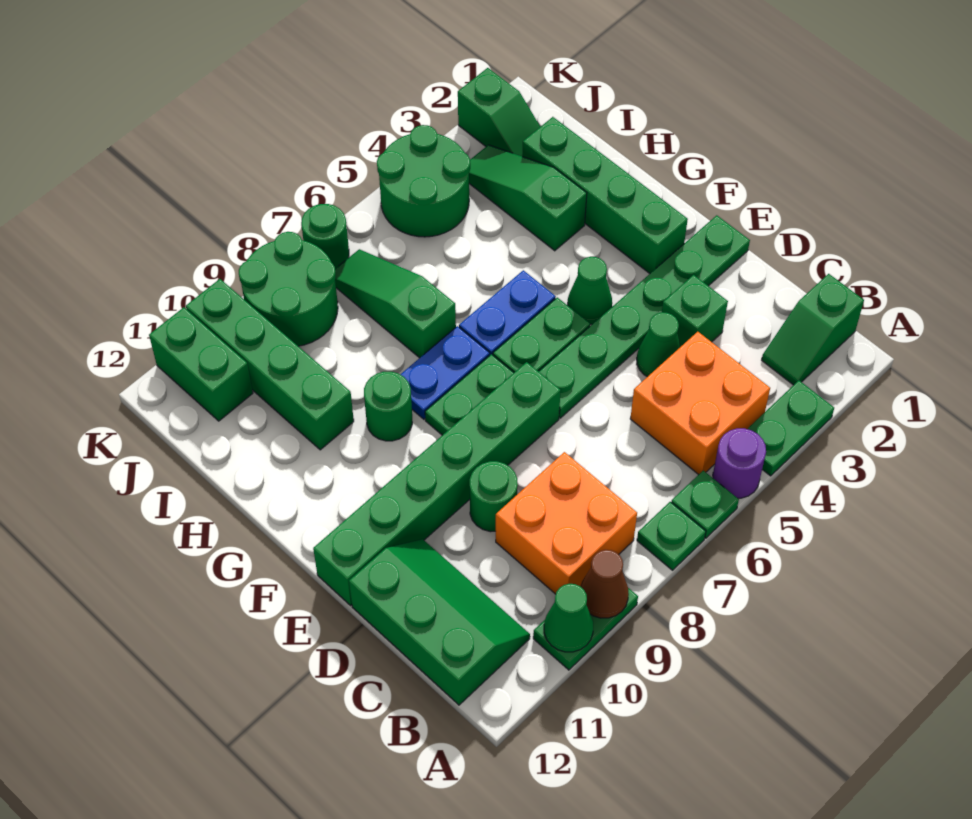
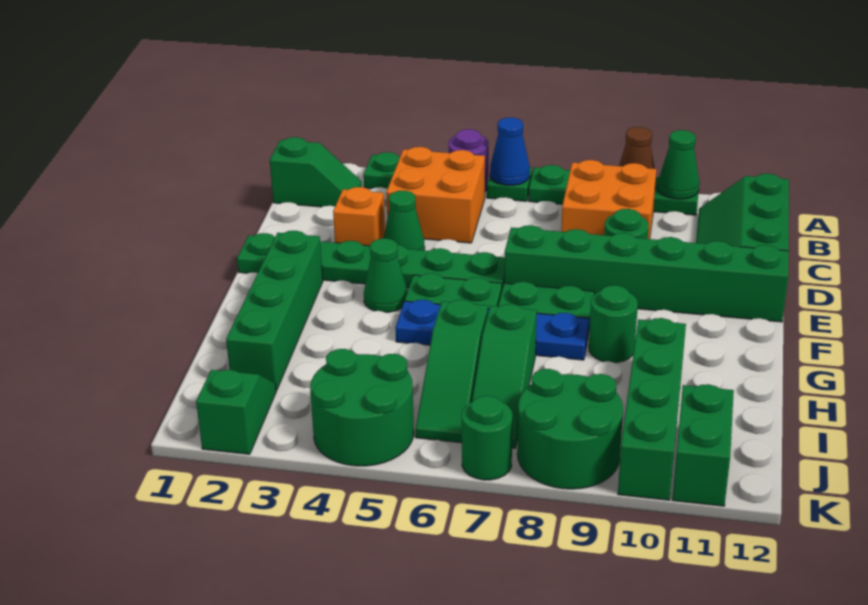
none -> blue 1x1 cone [490,118,530,185]
green 1x1 brick [662,275,728,346] -> orange 1x1 brick [333,187,385,246]
green 1x3 slope [469,145,587,251] -> green 1x3 slope moved to [415,300,488,443]

